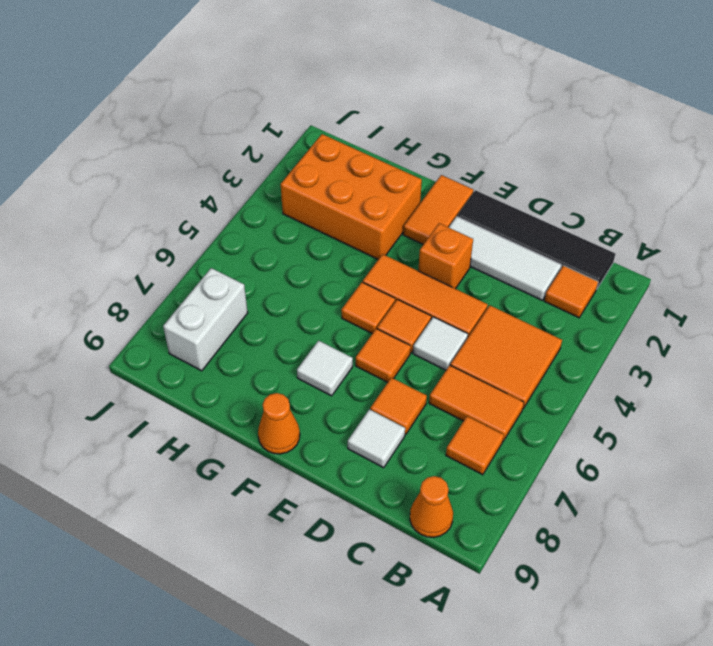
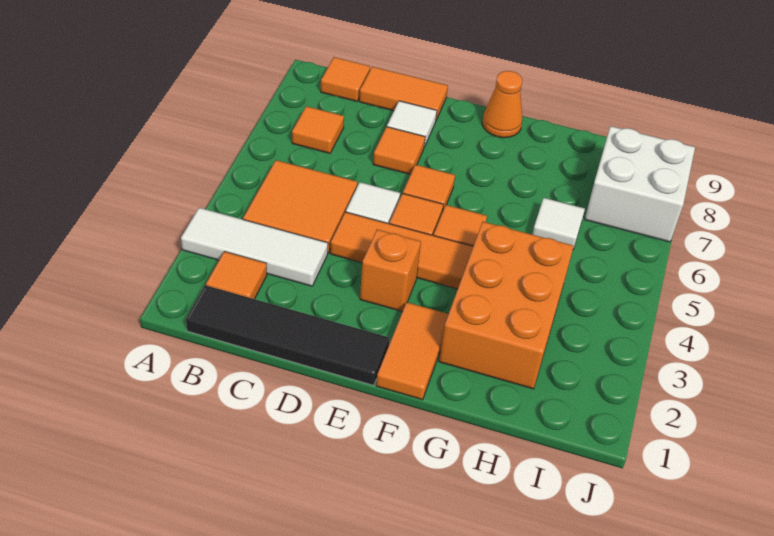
orange 1x2 tile [429,365,524,441] -> orange 1x2 tile moved to [359,67,448,120]
orange 1x1 cone [410,476,453,537] -> orange 1x1 tile [321,57,370,101]
white 1x3 tile [449,216,561,300] -> white 1x3 tile moved to [181,208,328,286]
white 1x1 tile [297,341,353,396] -> white 1x1 tile moved to [532,198,585,249]
orange 2x3 brick [281,134,422,259] -> orange 2x3 brick turned to [439,222,574,389]
white 1x2 brick [163,268,248,371] -> white 2x2 brick [585,126,695,242]

